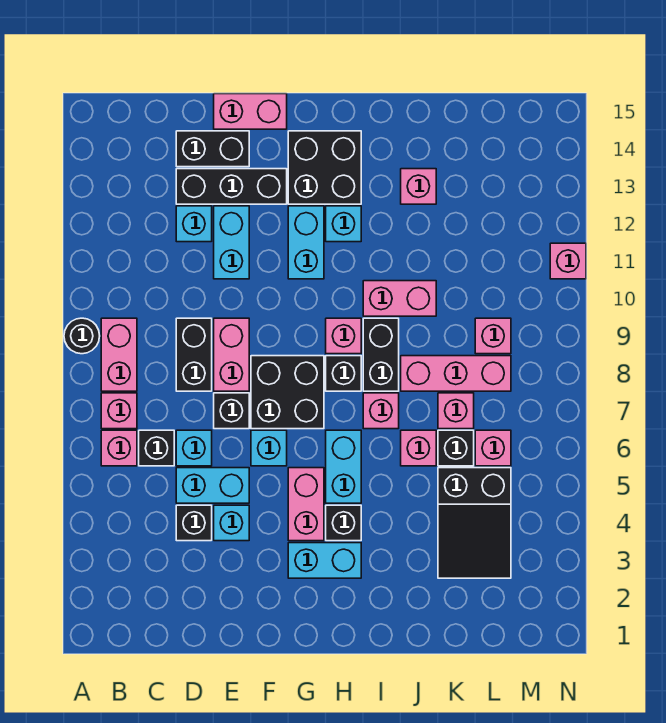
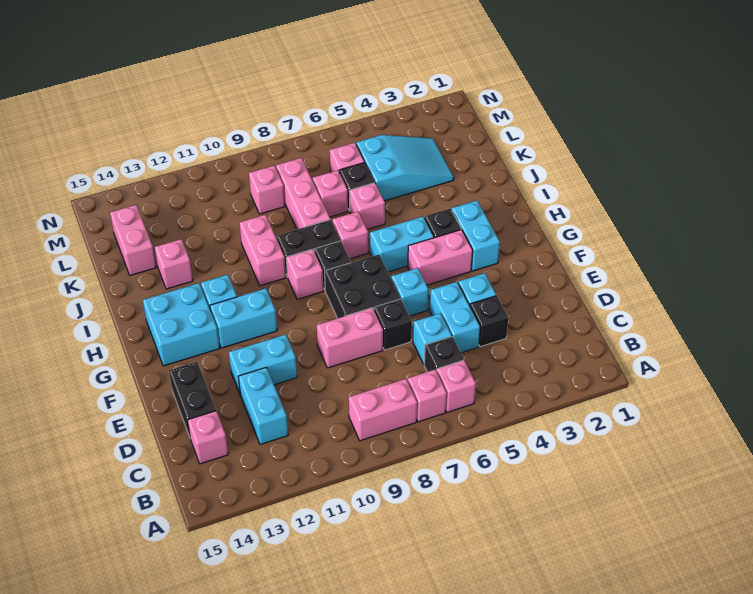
black 1x1 round brick [64,318,100,354] -> none
black 1x2 brick [176,318,212,391] -> none
cyan 1x1 brick [176,206,212,242] -> cyan 1x2 brick [238,367,288,445]
black 1x3 brick [176,169,287,204] -> none
pink 1x2 brick [214,94,287,129] -> pink 1x2 brick moved to [110,205,156,275]
black 2x2 brick [288,131,361,204] -> cyan 2x2 brick [143,283,220,366]
black 2x3 slope [438,468,511,578] -> cyan 2x3 slope [356,135,454,201]
pink 1x1 brick [550,243,586,279] -> pink 1x1 brick moved to [187,411,228,464]

